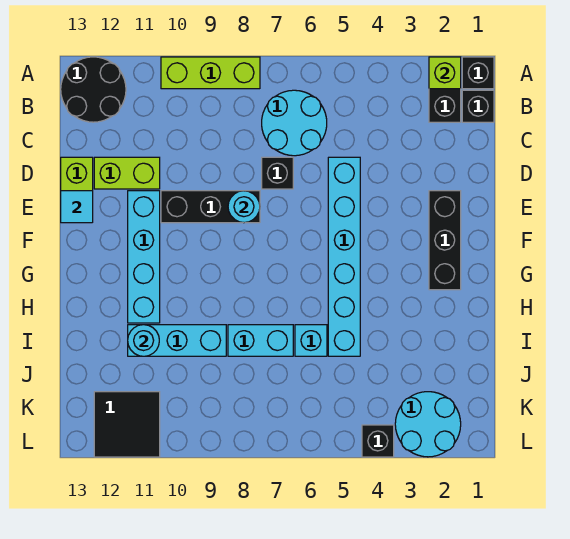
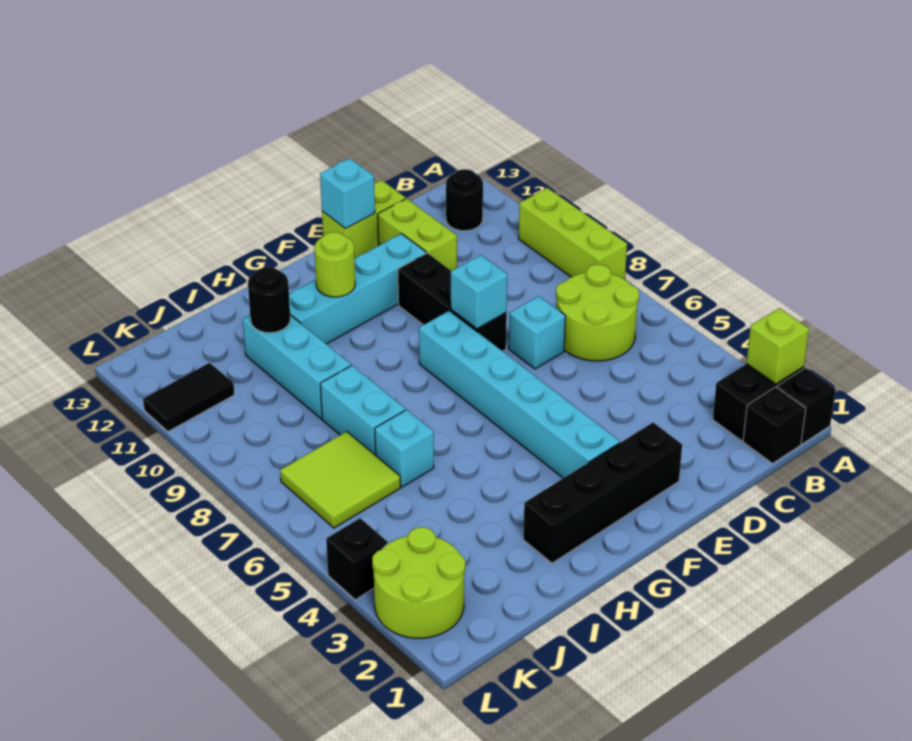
black 2x2 round brick [61,57,126,122] -> black 1x1 round brick [446,169,483,231]
cyan 2x2 round brick [262,90,327,156] -> lime 2x2 round brick [556,264,639,361]
cyan 1x6 brick [328,157,360,356] -> cyan 1x6 brick turned to [419,311,620,478]
black 1x1 brick [262,157,293,189] -> cyan 1x1 brick [509,296,565,369]
black 1x3 brick [429,191,461,290] -> black 1x4 brick [523,423,682,563]
cyan 1x1 round brick [228,191,260,223] -> cyan 1x1 brick [451,255,507,329]
cyan 1x1 tile [61,191,93,223] -> cyan 1x1 brick [320,158,375,229]
none -> lime 1x1 round brick [314,232,355,297]
cyan 1x1 round brick [128,325,159,356] -> black 1x1 round brick [248,267,290,333]
none -> lime 2x2 tile [280,431,401,528]
cyan 2x2 round brick [395,392,461,457] -> lime 2x2 round brick [372,527,465,638]
black 2x2 tile [94,392,160,457] -> black 1x2 tile [143,363,235,431]

